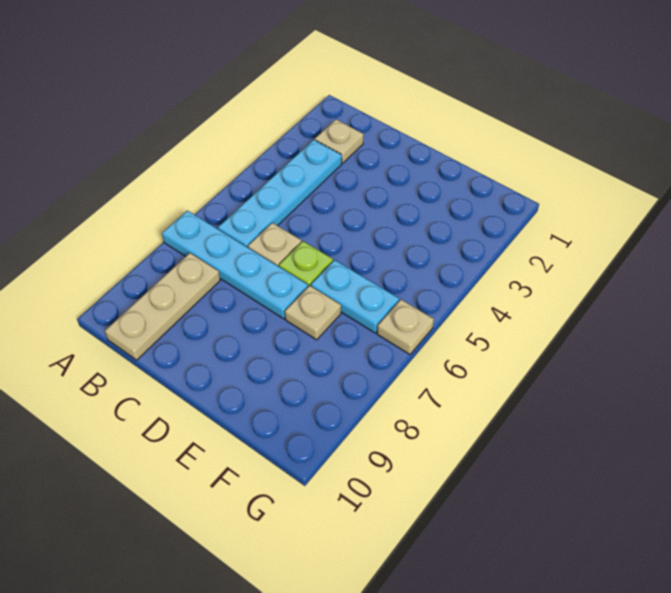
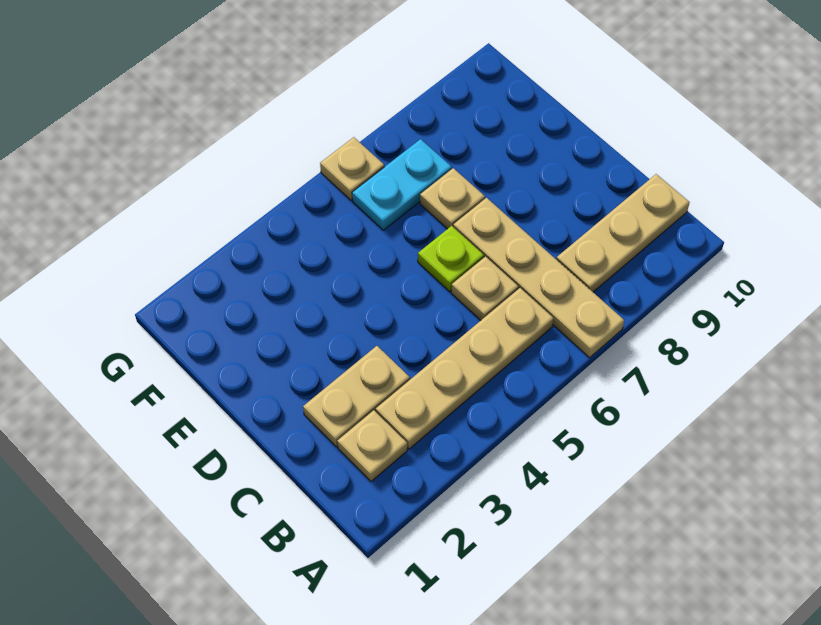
cyan 1x4 plate [162,211,308,319] -> tan 1x4 plate [453,198,624,358]
cyan 1x4 plate [218,140,342,247] -> tan 1x4 plate [376,288,554,449]
none -> tan 1x2 plate [303,346,410,447]
cyan 1x2 plate [311,260,399,333] -> cyan 1x2 plate turned to [352,139,452,230]

